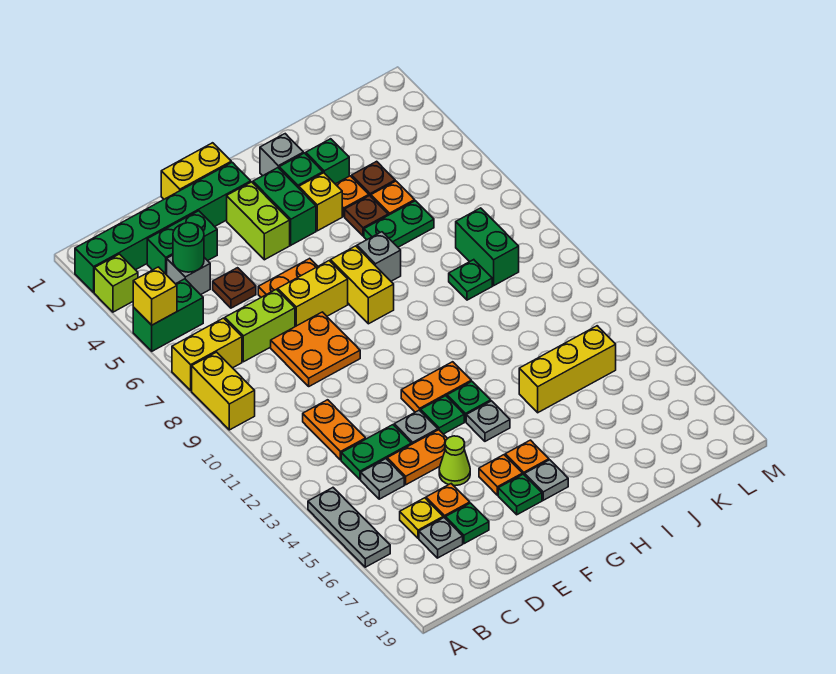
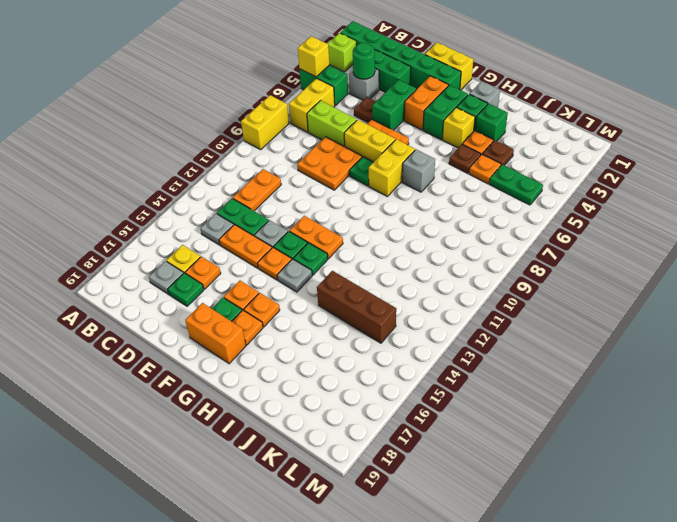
yellow 1x2 brick [172,318,242,390] -> yellow 1x2 brick turned to [289,78,335,132]
grey 1x3 plate [308,488,390,567] -> none
lime 1x1 cone [439,436,470,486] -> none
lime 1x2 brick [227,182,290,260] -> orange 1x2 brick [404,76,448,130]
none -> orange 1x1 plate [257,247,292,280]
none -> orange 1x2 brick [185,303,246,364]
grey 1x1 plate [525,460,568,500] -> orange 1x1 plate [232,310,263,345]
green 1x2 plate [364,201,434,247] -> green 1x2 plate moved to [489,164,543,205]
yellow 1x3 brick [519,326,616,413] -> brown 1x3 brick [317,271,396,343]
green 1x1 plate [449,260,492,300] -> green 1x1 plate moved to [349,157,373,186]
green 1x2 brick [456,208,519,286] -> green 1x2 brick moved to [372,80,416,130]

